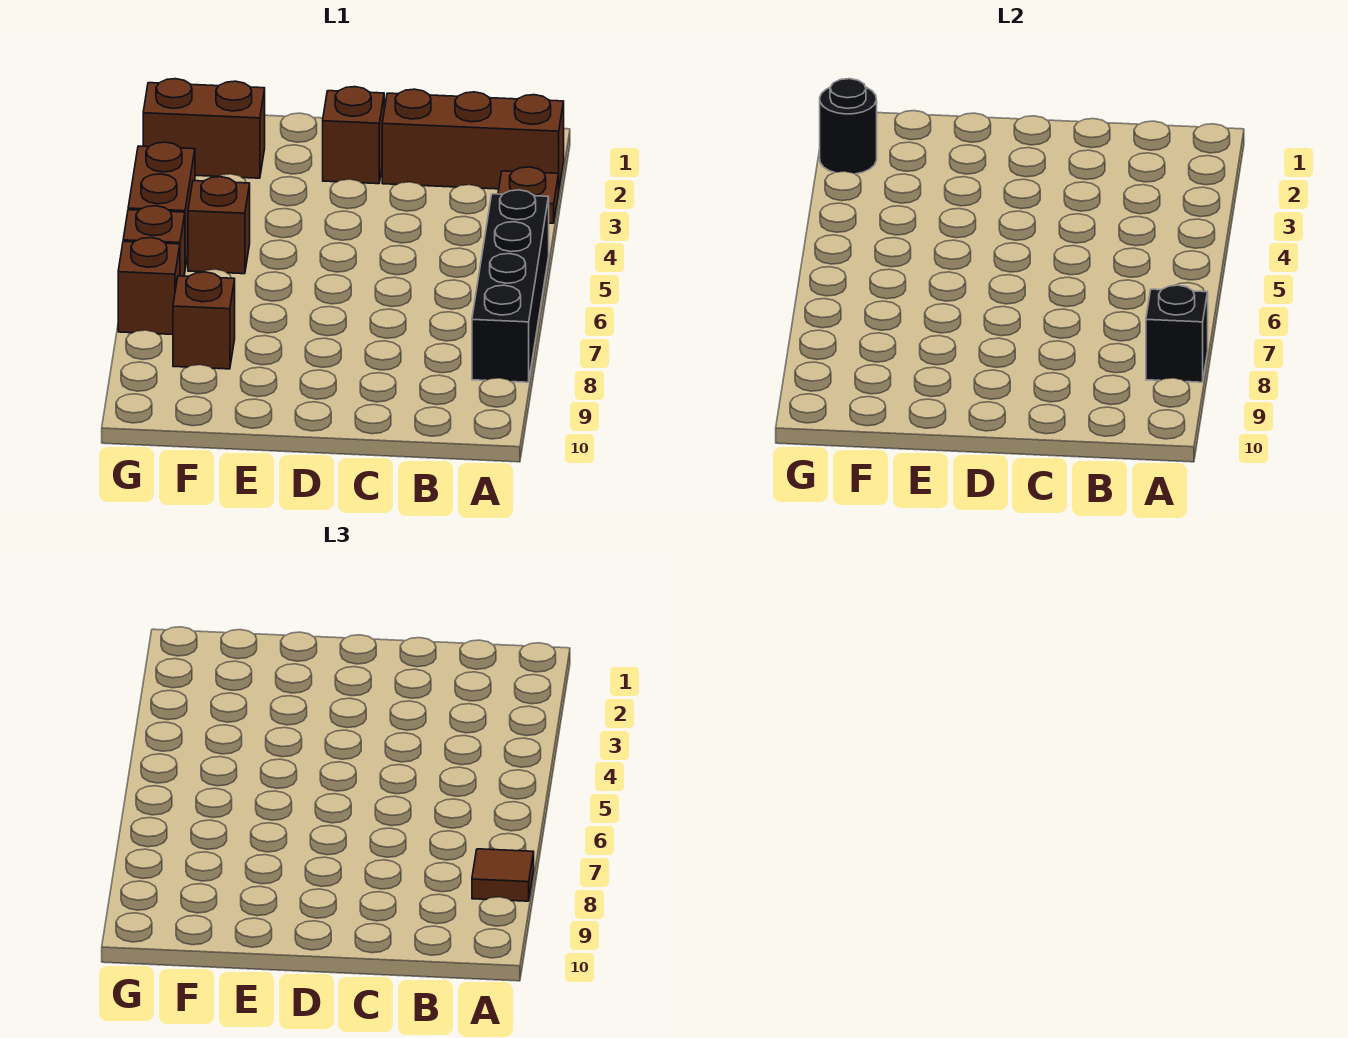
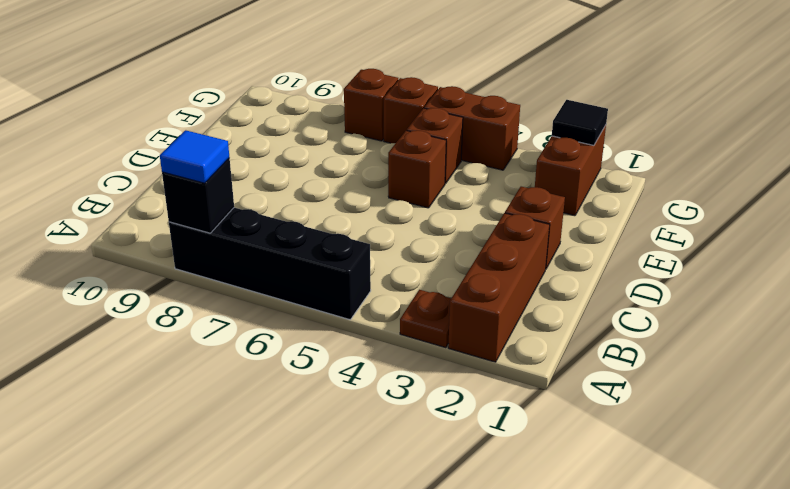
brown 1x1 tile [472,849,534,901] -> blue 1x1 tile [160,130,229,183]
brown 1x1 brick [173,272,235,369] -> brown 1x1 brick moved to [388,130,446,208]
black 1x1 round brick [820,79,877,174] -> black 1x1 tile [552,100,608,145]

